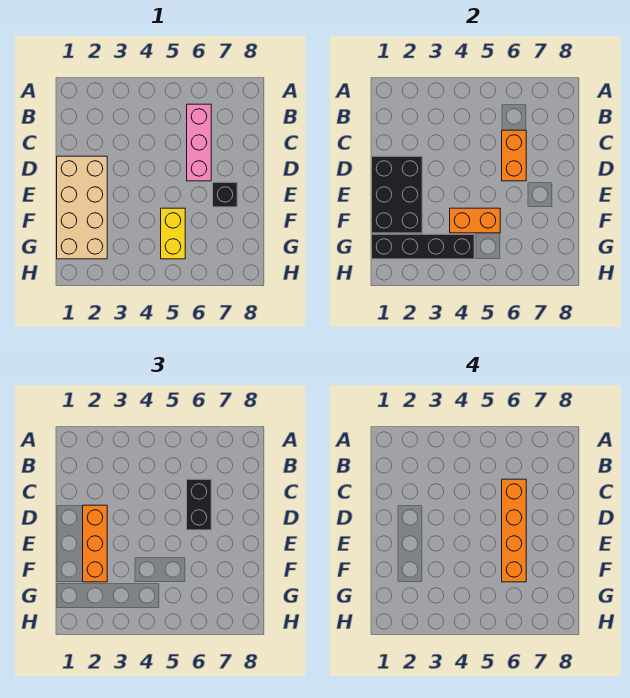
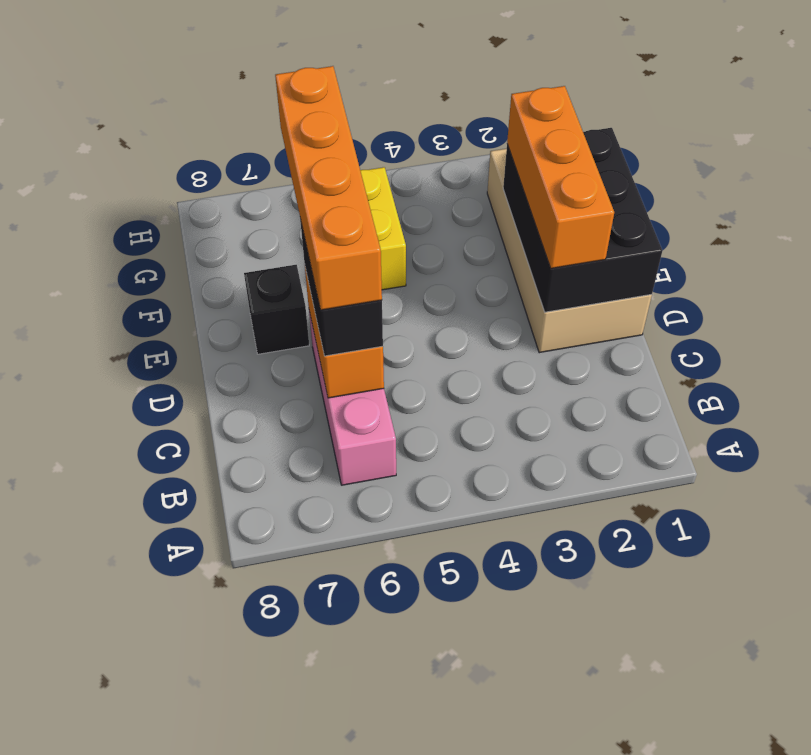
orange 1x2 brick [450,208,500,233] -> none
black 1x4 brick [372,234,474,259] -> none

